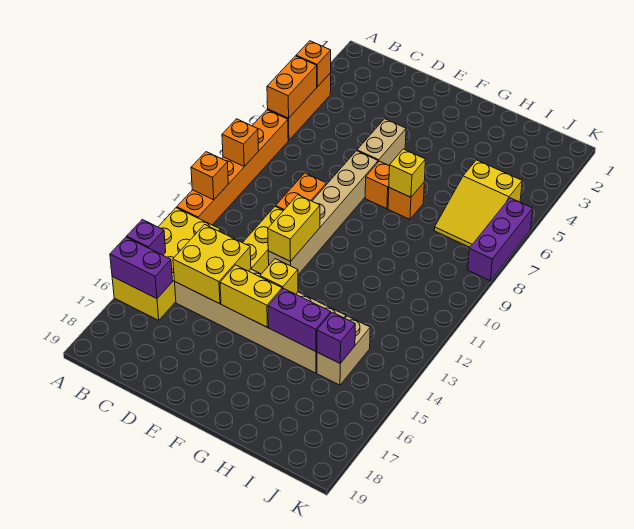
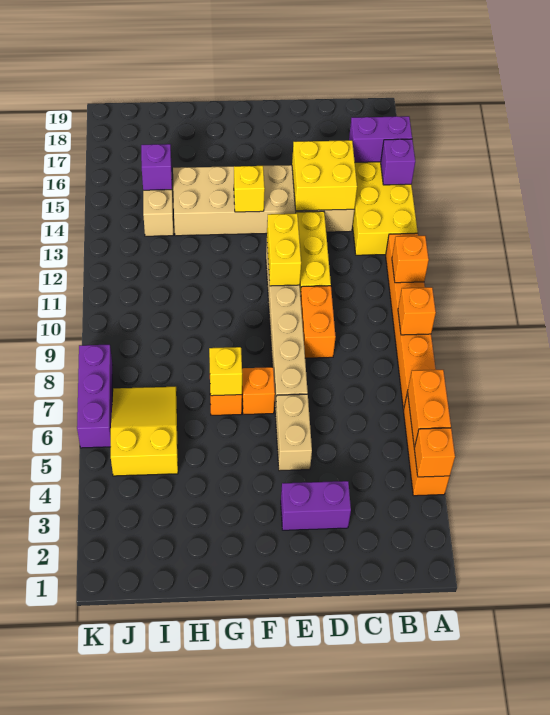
yellow 1x2 brick [220,265,282,327] -> none
purple 1x2 brick [268,288,331,351] -> purple 1x2 brick moved to [281,481,351,530]

